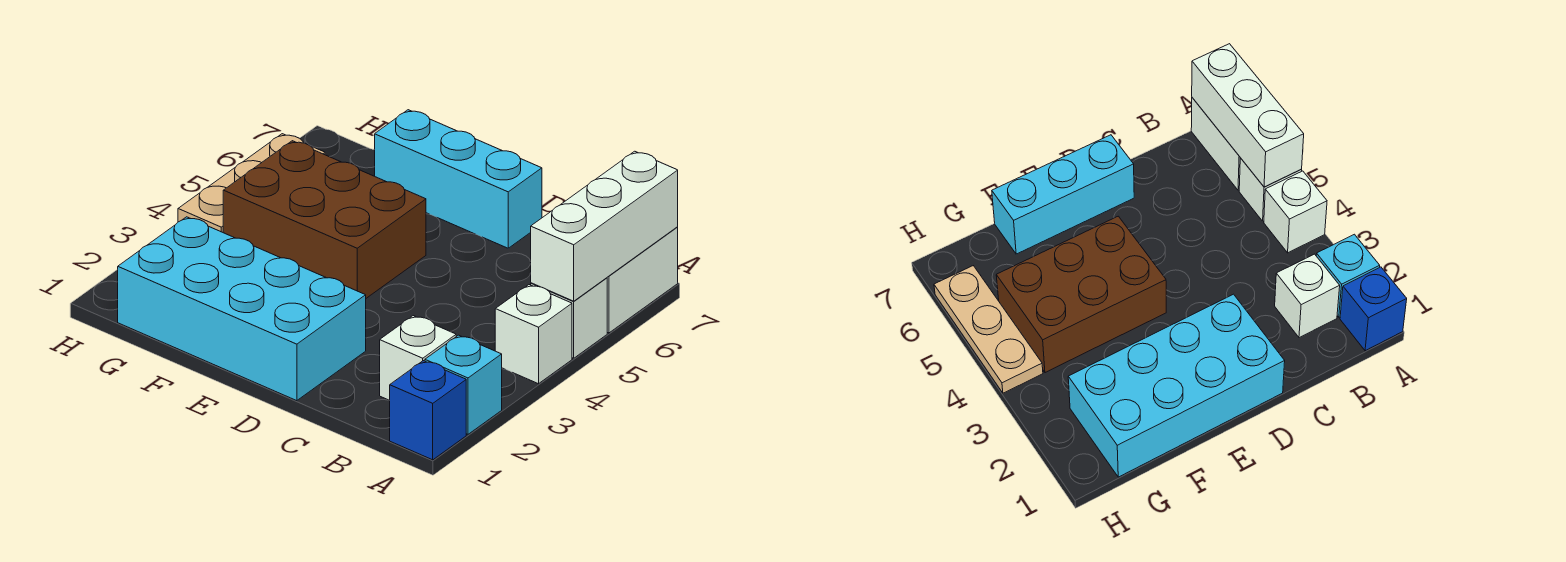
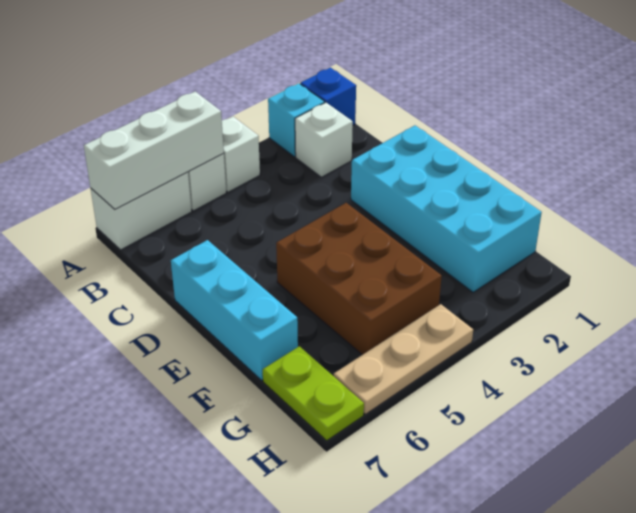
none -> lime 1x2 plate [263,346,364,440]

